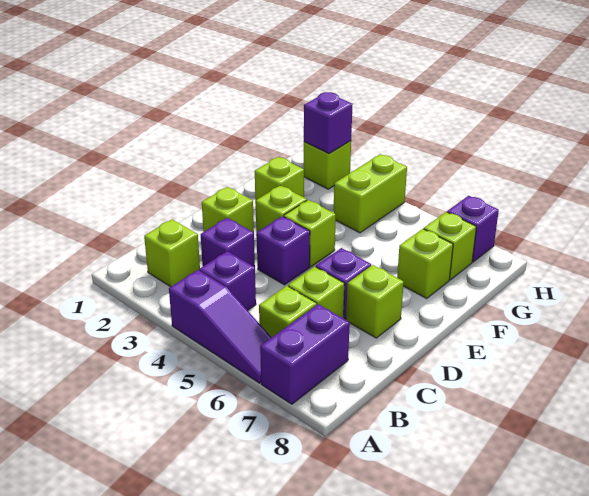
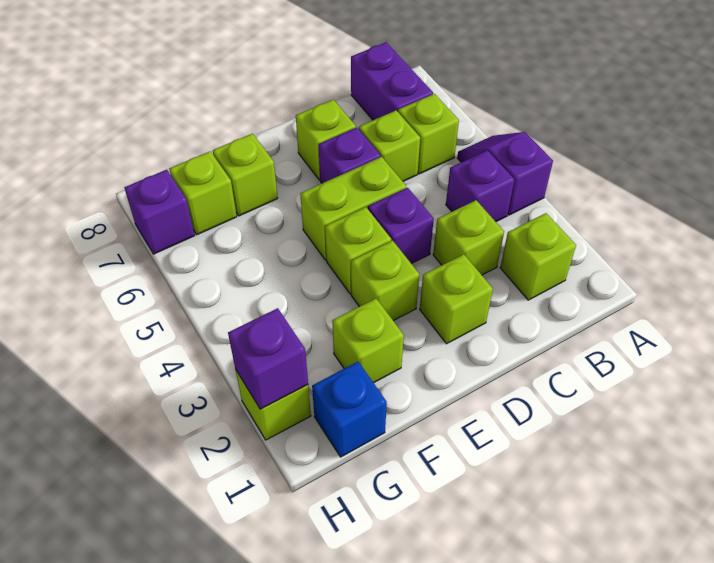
purple 1x3 slope [169,270,272,383] -> purple 1x2 slope [457,132,553,215]
purple 1x2 brick [260,304,350,404] -> purple 1x2 brick turned to [351,42,433,120]
purple 1x1 brick [201,218,255,267] -> lime 1x1 brick [433,200,504,275]
none -> blue 1x1 brick [312,362,387,457]
lime 1x2 brick [334,154,407,233] -> lime 1x2 brick moved to [300,157,406,260]

